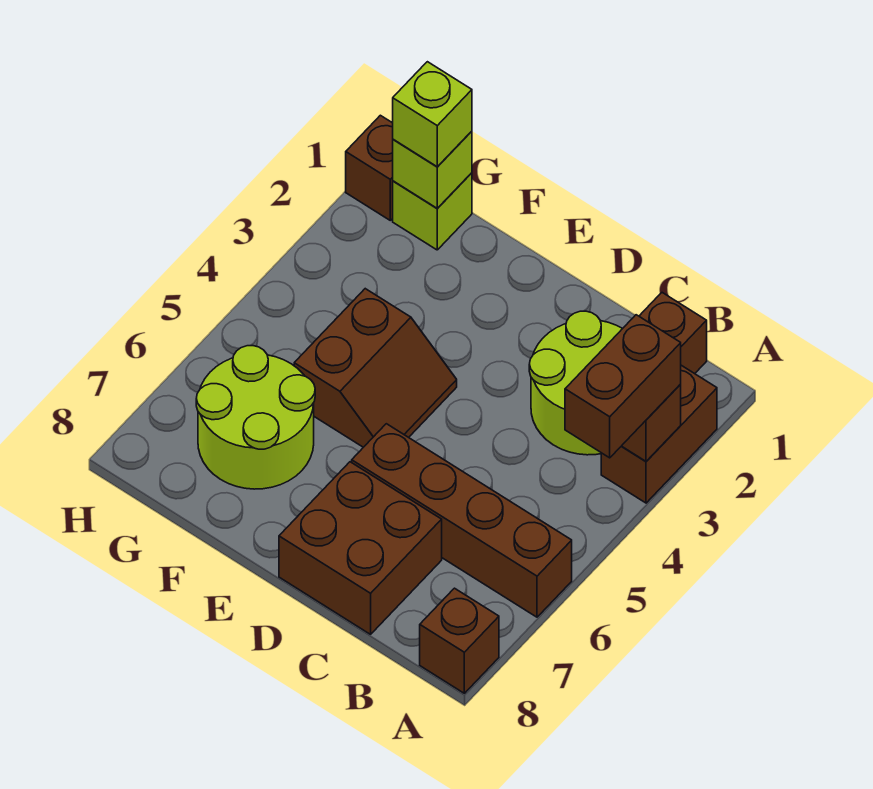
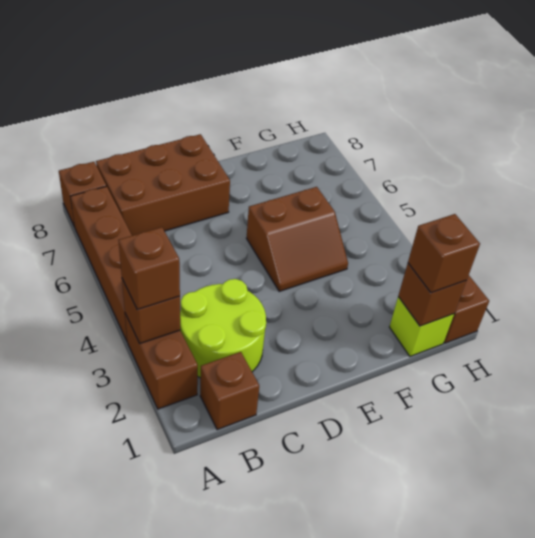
brown 1x2 brick [565,315,681,458] -> brown 1x1 brick [118,227,180,309]
brown 1x4 brick [352,424,572,617] -> brown 1x4 brick turned to [70,186,132,341]
brown 2x2 brick [279,462,442,634] -> brown 2x3 brick [96,134,230,236]
brown 2x2 slope [294,289,457,447] -> brown 2x2 slope turned to [246,187,348,291]
lime 2x2 round brick [196,346,315,489] -> none
lime 1x1 brick [393,131,472,208] -> brown 1x1 brick [398,263,467,326]
lime 1x1 brick [393,62,472,167] -> brown 1x1 brick [408,214,480,293]

